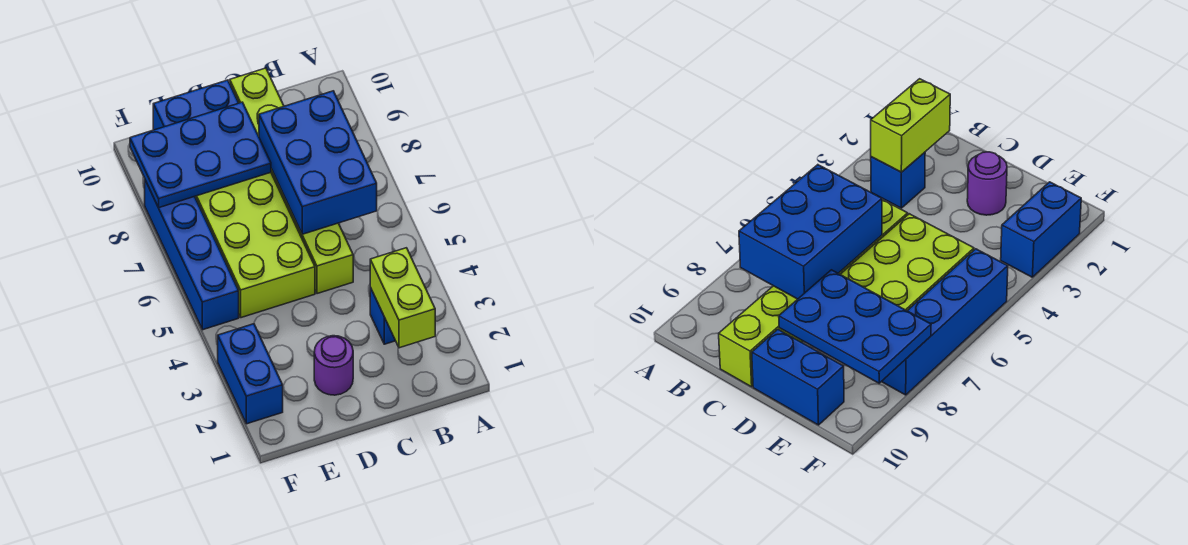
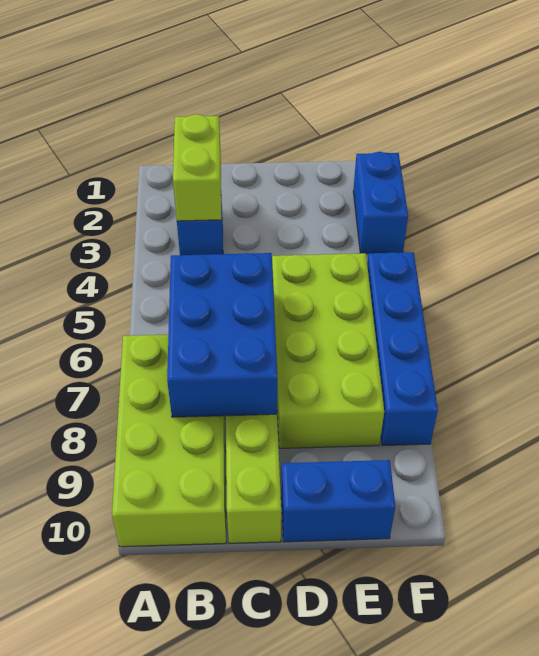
none -> lime 2x4 brick [112,335,226,547]
purple 1x1 round brick [314,336,353,395] -> none
blue 2x3 plate [130,102,271,208] -> none

